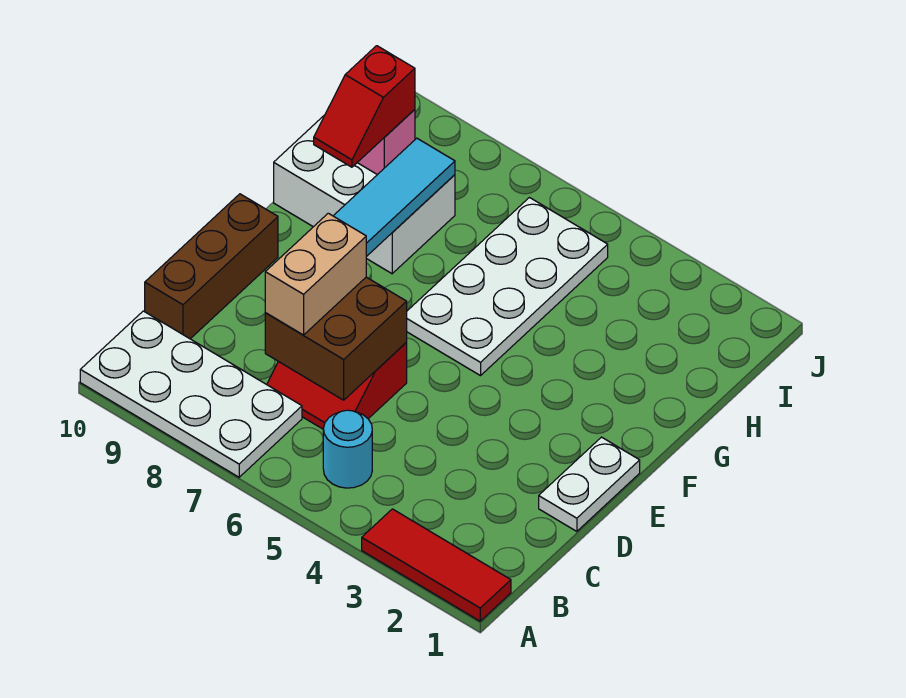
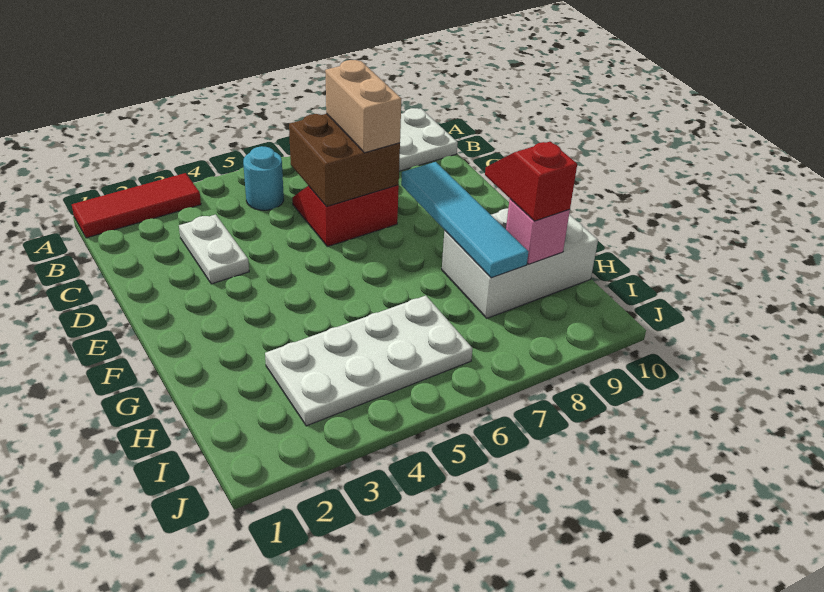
brown 1x3 brick [145,194,278,339] -> none
white 1x2 plate [539,437,640,531] -> white 1x2 plate moved to [179,215,249,284]
white 2x4 plate [407,198,608,376] -> white 2x4 plate turned to [265,296,473,426]

